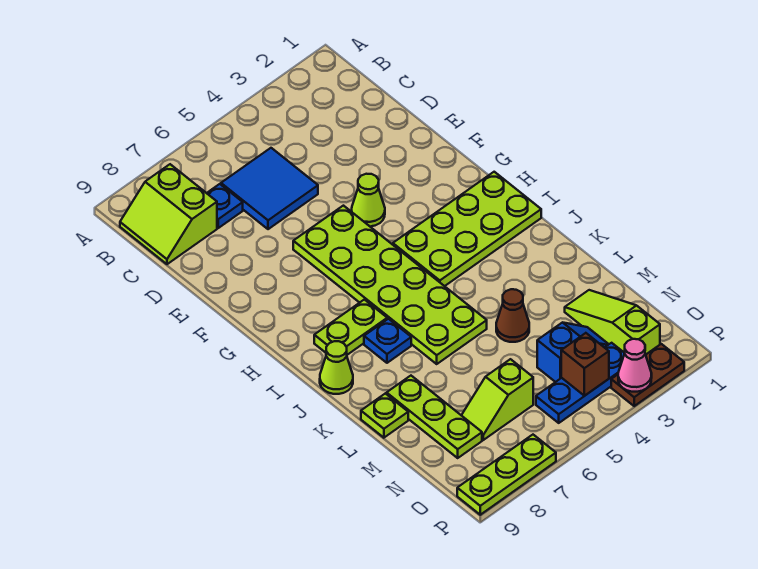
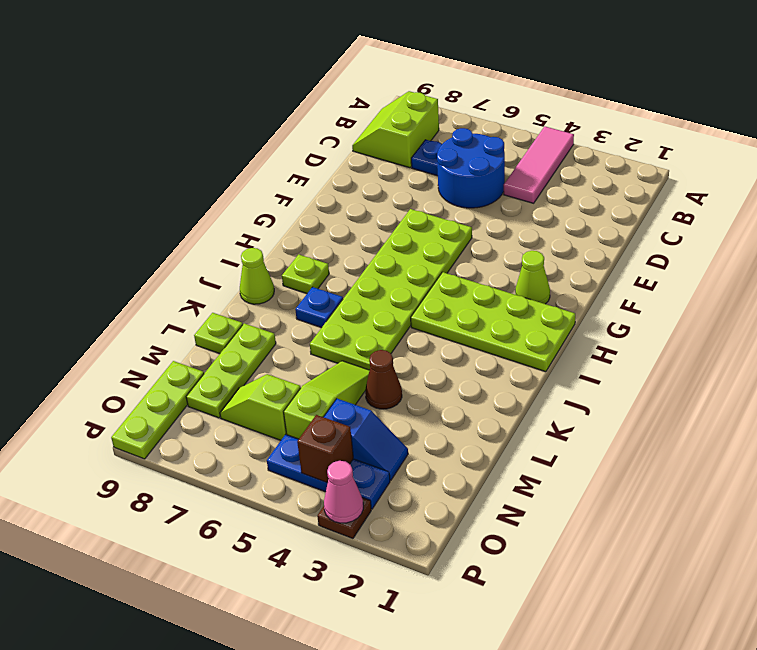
none -> pink 1x3 tile [504,126,574,203]
blue 2x2 tile [221,148,318,229] -> blue 2x2 round brick [437,128,505,208]
lime 1x1 cone [352,174,385,227] -> lime 1x1 cone moved to [515,251,550,304]
lime 1x2 plate [314,300,387,355] -> lime 1x1 plate [282,254,329,293]
lime 1x3 slope [565,290,660,354] -> lime 1x3 slope moved to [284,361,370,439]
brown 1x2 plate [611,344,684,406] -> brown 1x1 plate [317,498,371,539]
lime 1x3 plate [457,435,556,515] -> lime 1x3 plate turned to [111,361,204,459]

